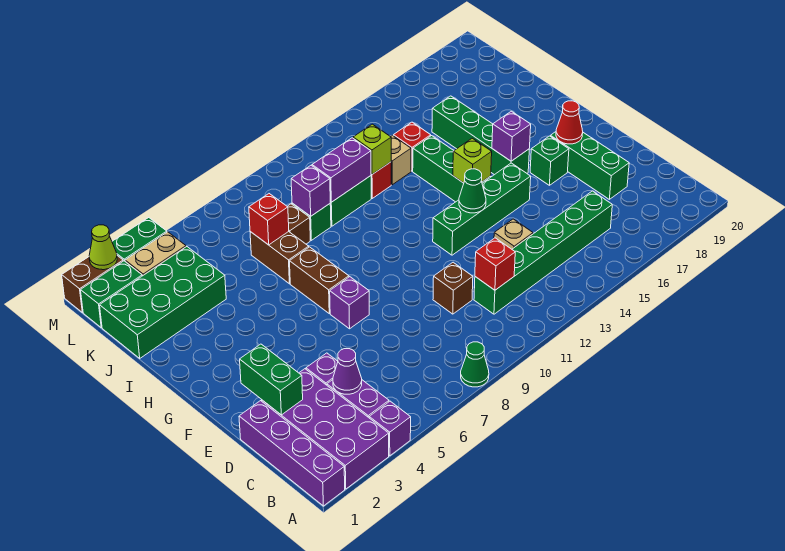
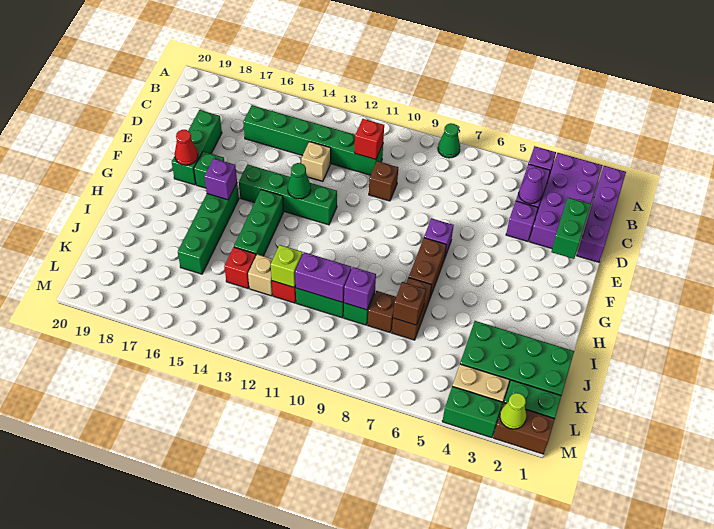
lime 1x1 brick [453,138,492,183] -> none
red 1x1 brick [249,194,289,245] -> brown 1x1 brick [393,282,426,325]

